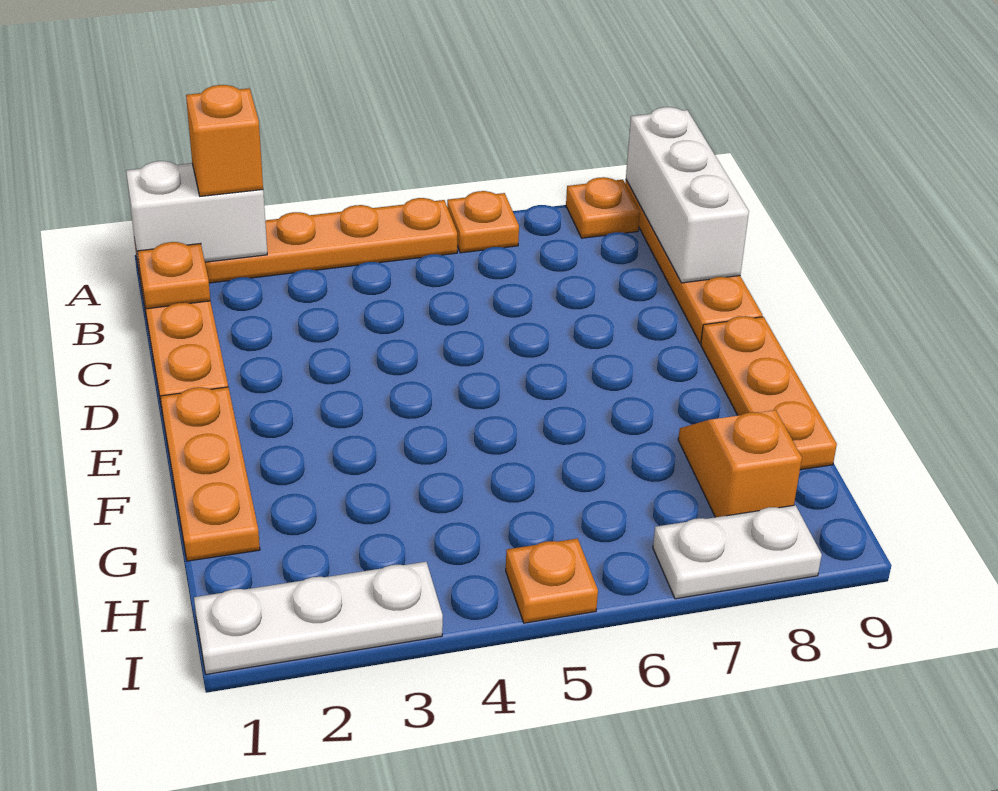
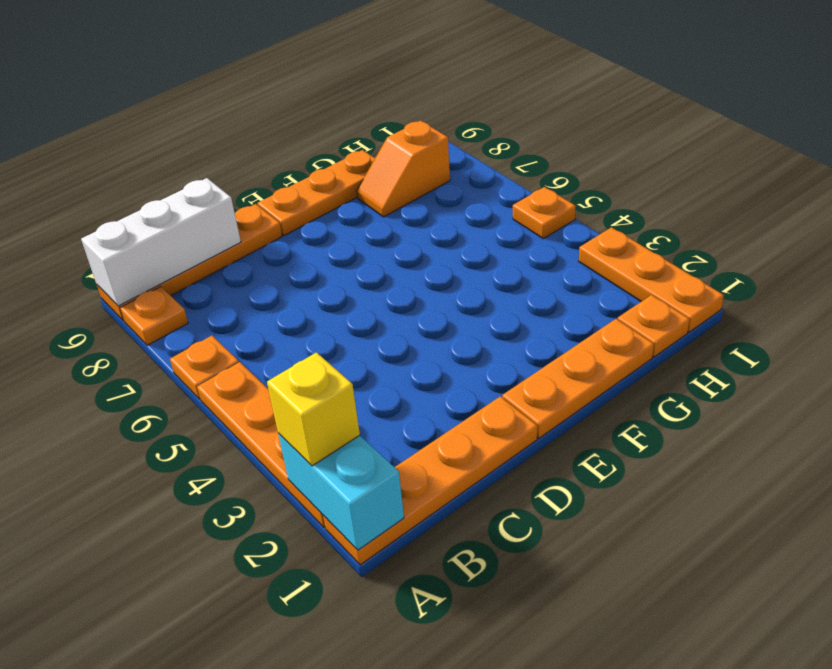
white 1x2 brick [126,161,267,269] -> cyan 1x2 brick [278,433,404,550]
orange 1x1 brick [186,85,263,196] -> yellow 1x1 brick [267,352,360,466]
orange 1x1 plate [137,242,210,309] -> orange 1x1 plate moved to [618,295,689,357]
white 1x3 plate [194,562,443,674] -> orange 1x3 plate [579,227,724,332]
white 1x2 plate [653,505,822,599] -> none

